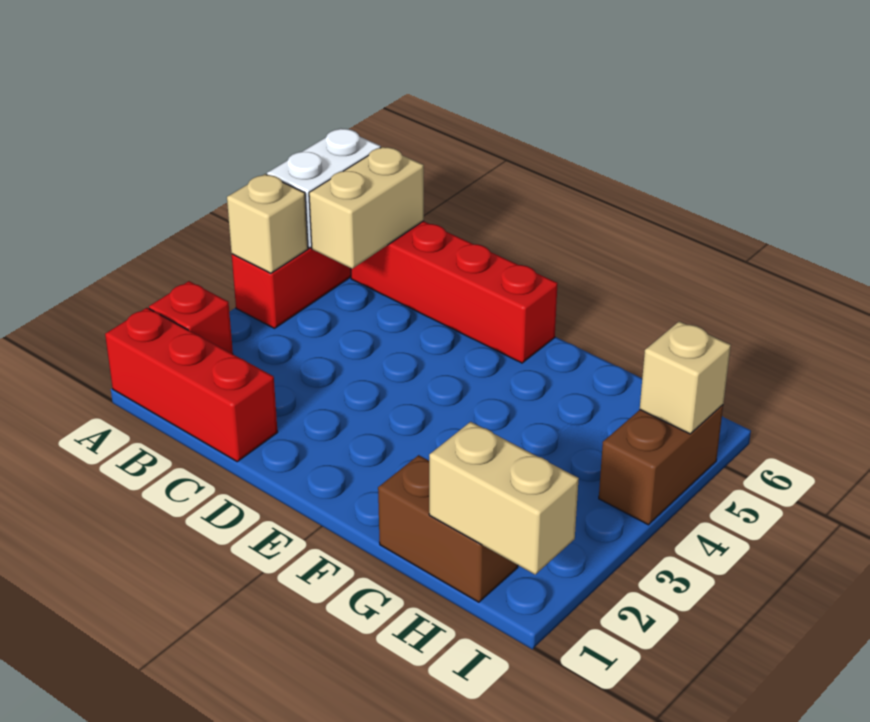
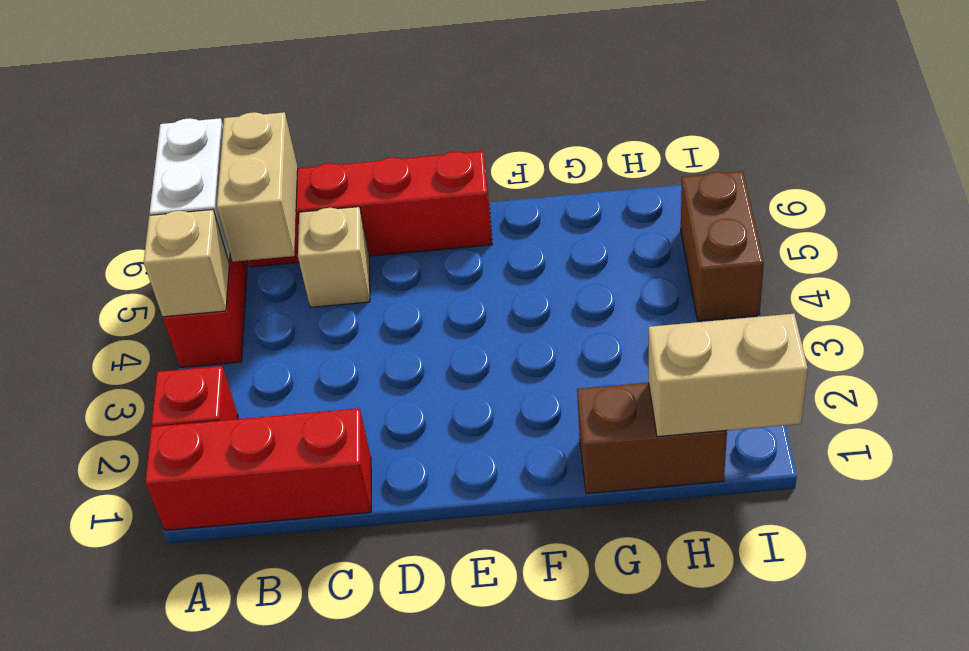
tan 1x1 brick [640,321,731,434] -> tan 1x1 brick moved to [298,207,370,307]

